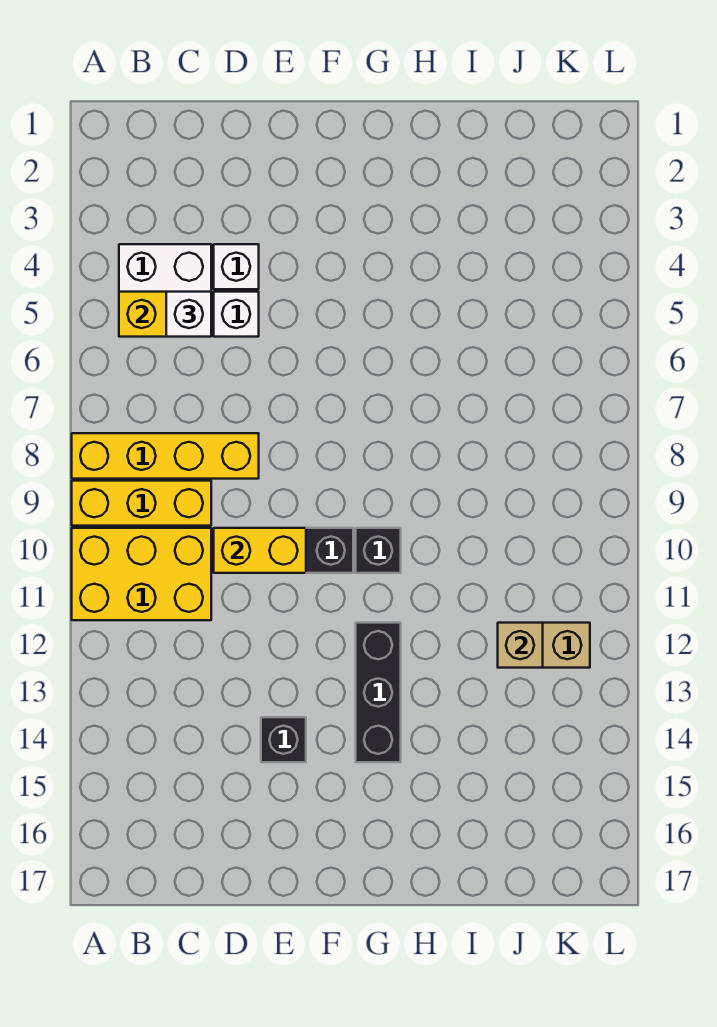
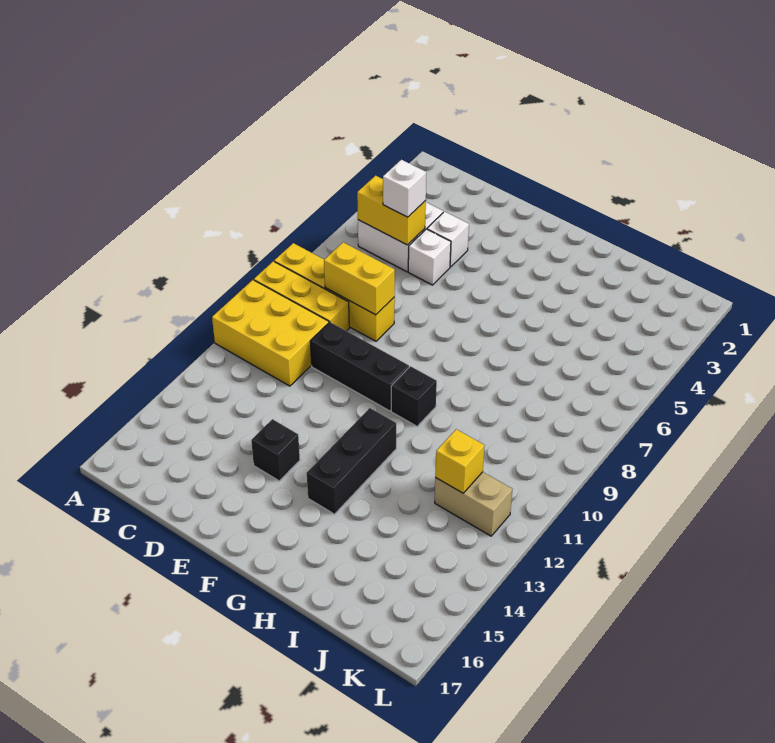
yellow 1x2 brick [214,528,306,573] -> yellow 1x2 brick moved to [324,242,395,315]
tan 1x1 brick [498,623,543,668] -> yellow 1x1 brick [435,429,485,493]

